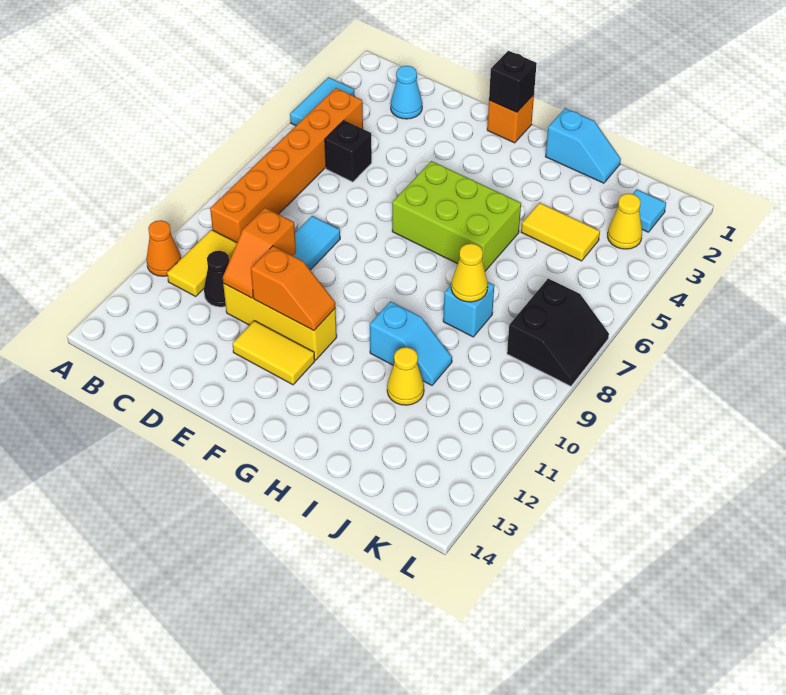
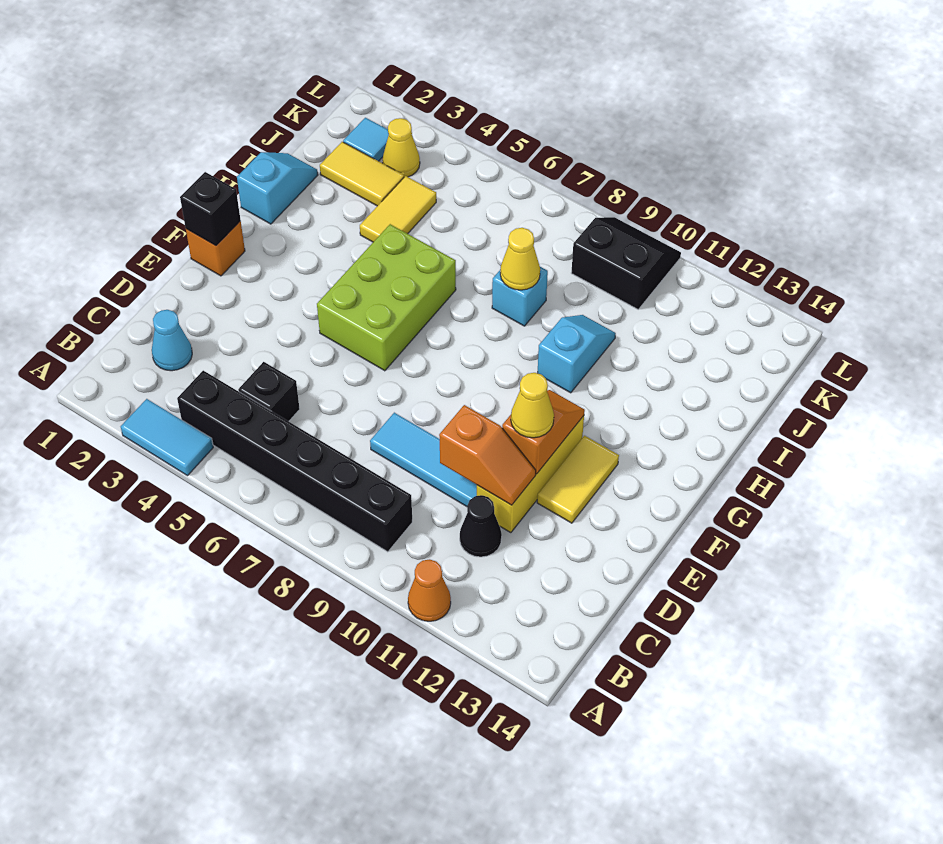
orange 1x6 brick [210,88,363,242] -> black 1x6 brick [177,371,412,552]
yellow 1x2 tile [167,230,237,297] -> yellow 1x2 tile moved to [320,142,404,206]
yellow 1x1 cone [387,347,424,405] -> yellow 1x1 cone moved to [511,373,554,438]
black 2x2 slope [507,279,609,386] -> black 2x2 slope moved to [571,217,681,309]

